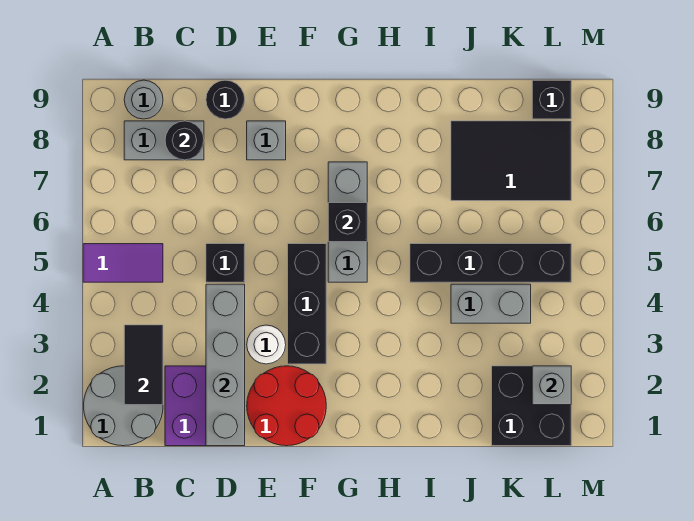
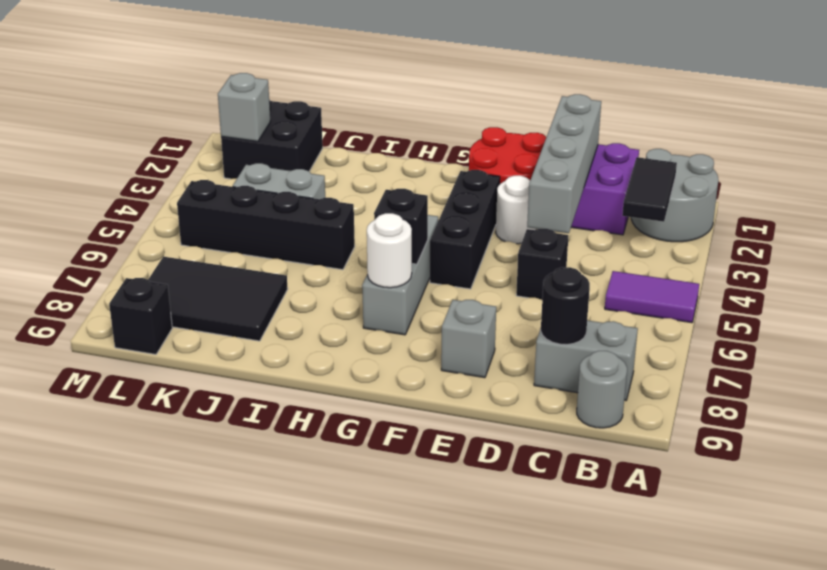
black 1x1 round brick [206,80,245,119] -> none
none -> white 1x1 round brick [367,213,412,288]

